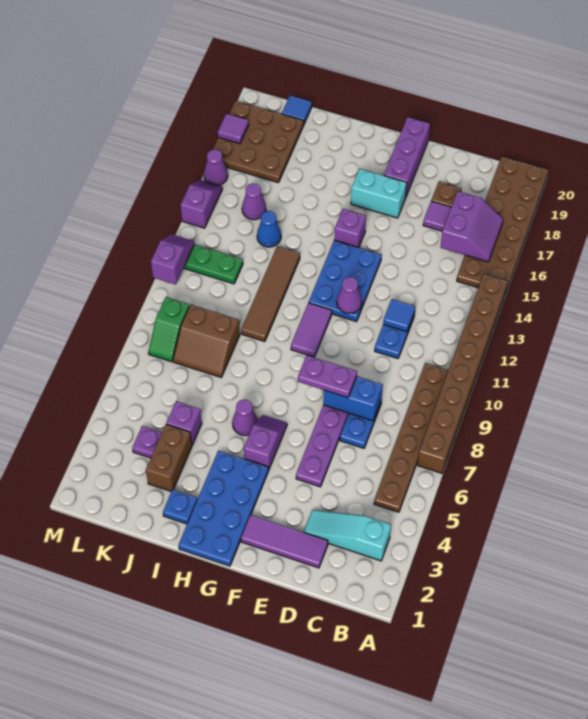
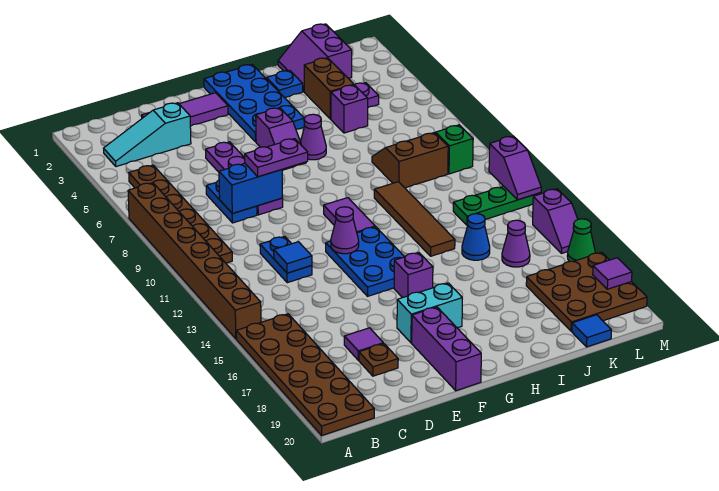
cyan 1x3 slope [304,510,391,561] -> cyan 1x3 slope turned to [104,103,191,167]
purple 2x2 slope [440,191,503,262] -> purple 2x2 slope moved to [278,24,352,92]
purple 1x1 cone [204,149,228,185] -> green 1x1 cone [567,219,595,262]

